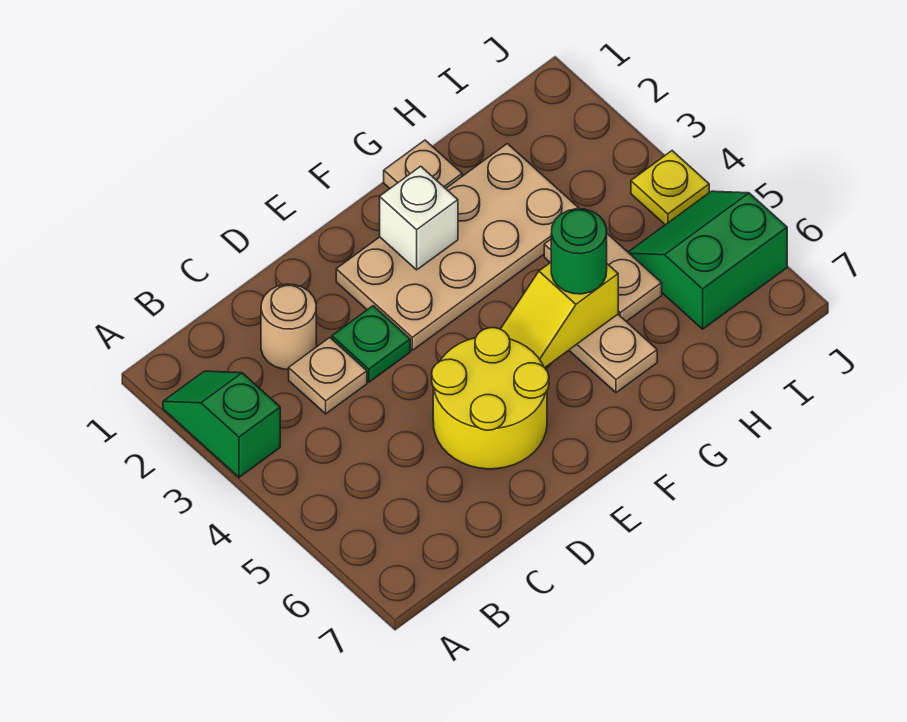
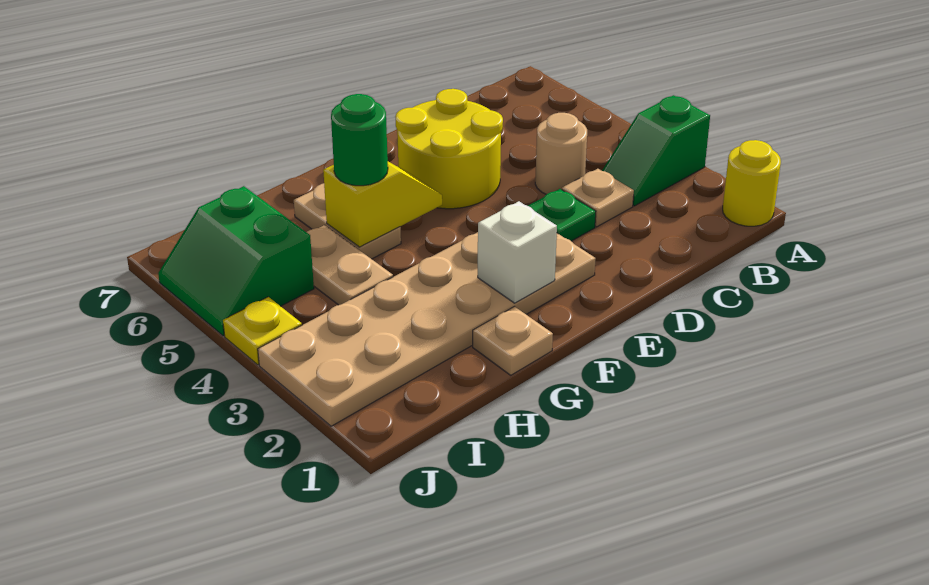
none -> yellow 1x1 round brick [723,140,781,226]
green 1x2 slope [163,371,280,477] -> green 1x2 slope turned to [602,95,710,206]
tan 1x1 round brick [261,284,316,369] -> tan 1x1 round brick moved to [535,113,587,194]
tan 2x4 plate [336,144,579,350] -> tan 2x6 plate [258,232,596,426]
green 2x2 slope [628,191,787,329] -> green 2x2 slope turned to [158,186,314,336]

